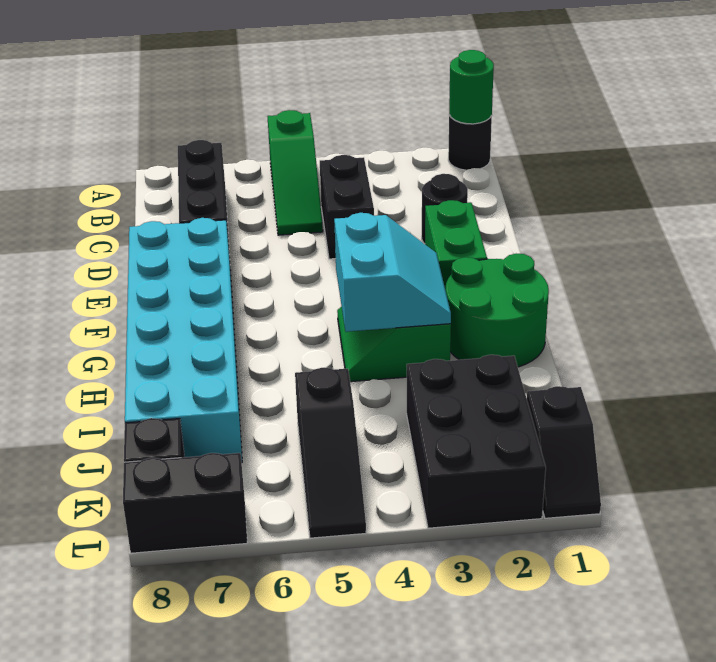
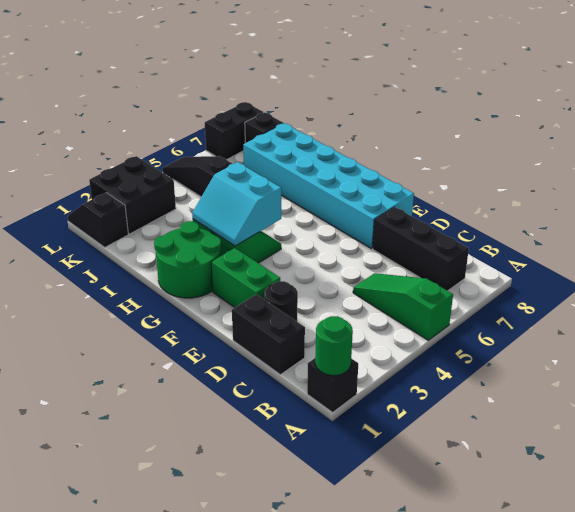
black 1x1 round brick [448,115,492,170] -> black 1x1 brick [307,358,358,412]
black 1x2 brick [320,155,374,259] -> black 1x2 brick moved to [232,294,305,375]
black 2x3 brick [407,355,546,528] -> black 2x2 brick [89,156,176,234]

